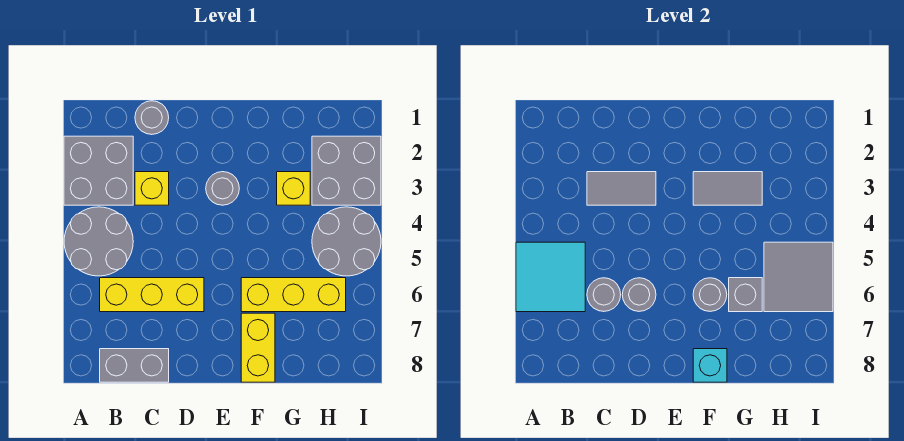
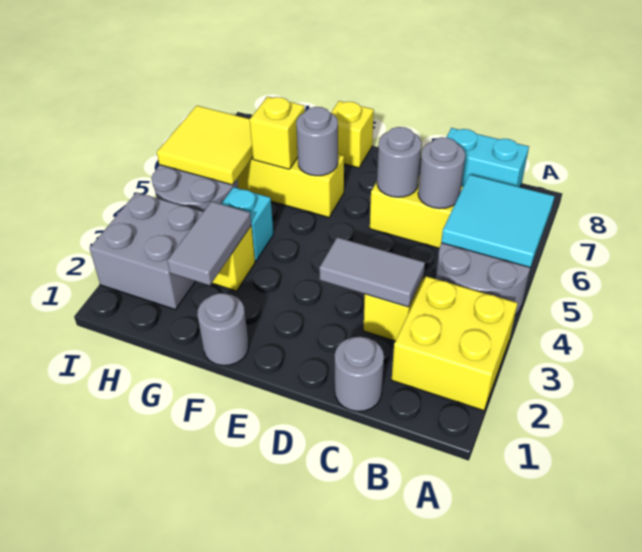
grey 2x2 brick [64,136,133,205] -> yellow 2x2 brick [392,276,518,411]
grey 1x2 brick [100,349,169,382] -> cyan 1x2 brick [446,128,529,187]
grey 1x1 round brick [206,172,239,205] -> grey 1x1 round brick moved to [197,293,249,366]
grey 1x2 tile [693,172,762,205] -> grey 1x2 tile turned to [167,201,251,286]
yellow 1x2 brick [241,313,275,382] -> yellow 1x1 brick [331,101,374,168]
cyan 1x1 brick [693,349,727,382] -> cyan 1x1 brick moved to [221,187,273,261]
grey 1x1 brick [729,278,762,312] -> yellow 1x1 brick [250,97,305,169]
grey 2x2 tile [764,242,833,312] -> yellow 2x2 tile [157,106,253,185]

